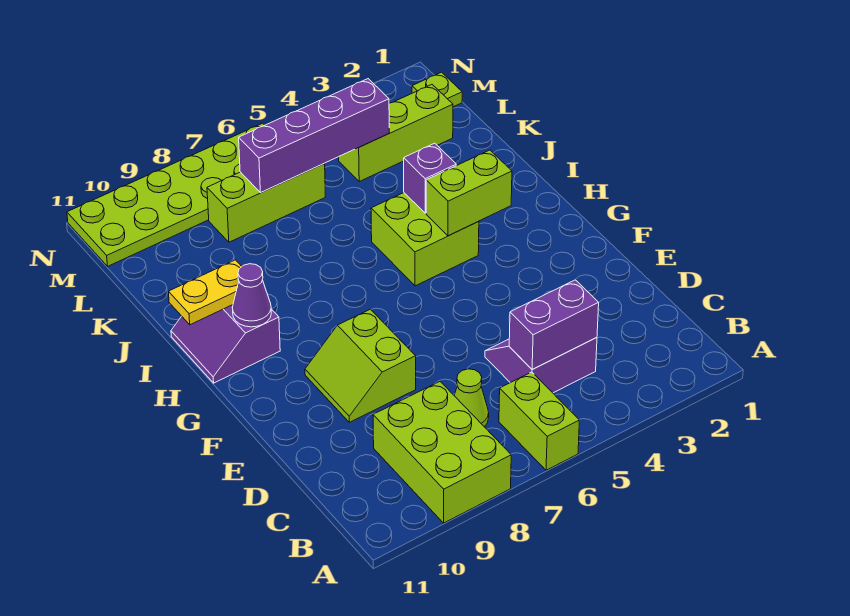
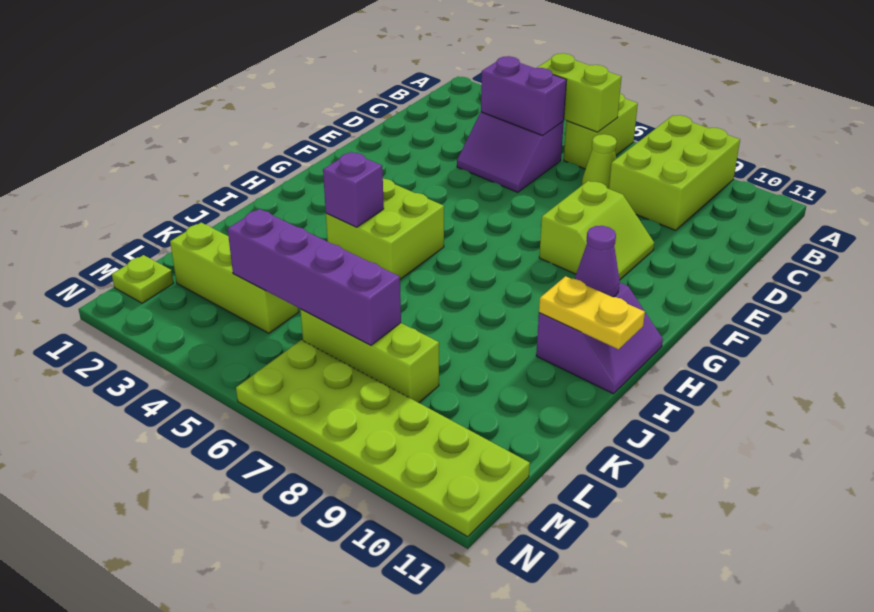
lime 1x2 brick [426,150,512,236] -> lime 1x2 brick moved to [537,53,622,132]

